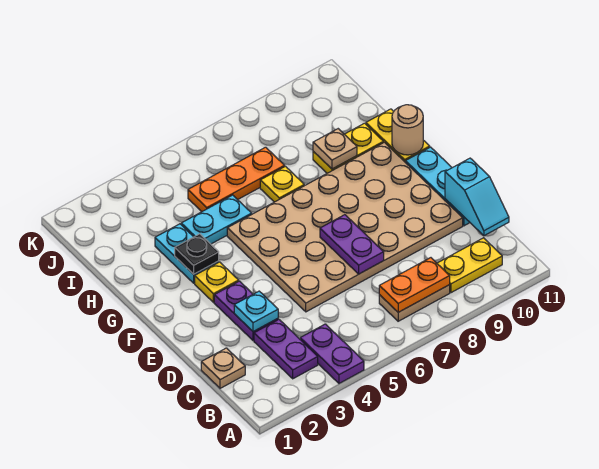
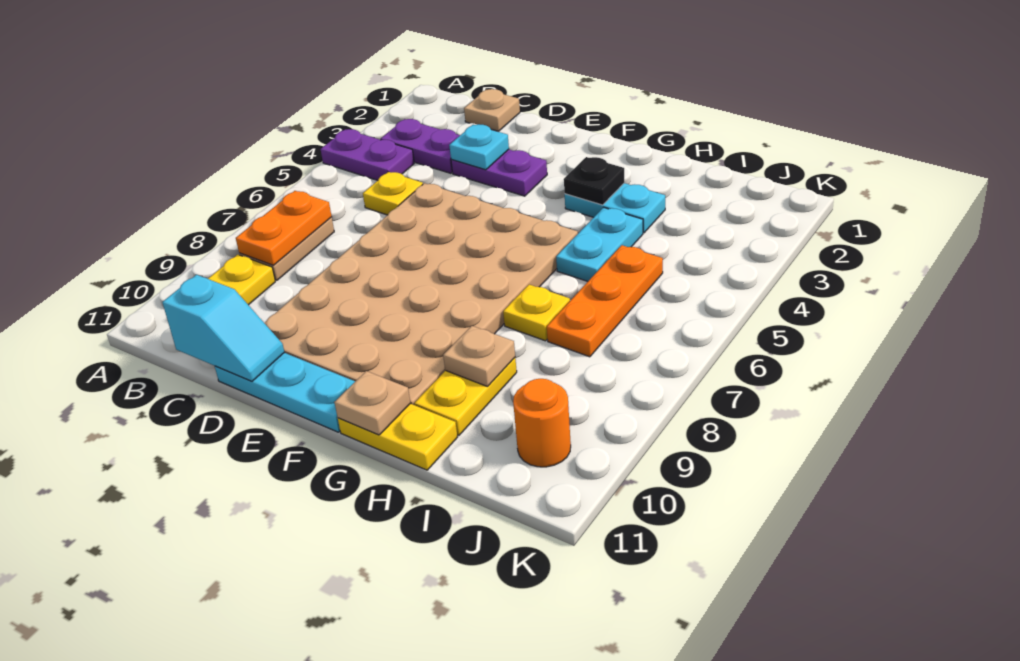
cyan 1x2 slope [445,158,509,236] -> cyan 1x2 slope turned to [162,275,284,381]
purple 1x2 plate [320,215,384,274] -> none
yellow 1x1 plate [195,262,239,302] -> yellow 1x1 plate moved to [363,172,423,215]
tan 1x1 round brick [392,105,423,155] -> tan 1x1 plate [334,371,410,435]
none -> orange 1x1 round brick [513,379,571,467]

